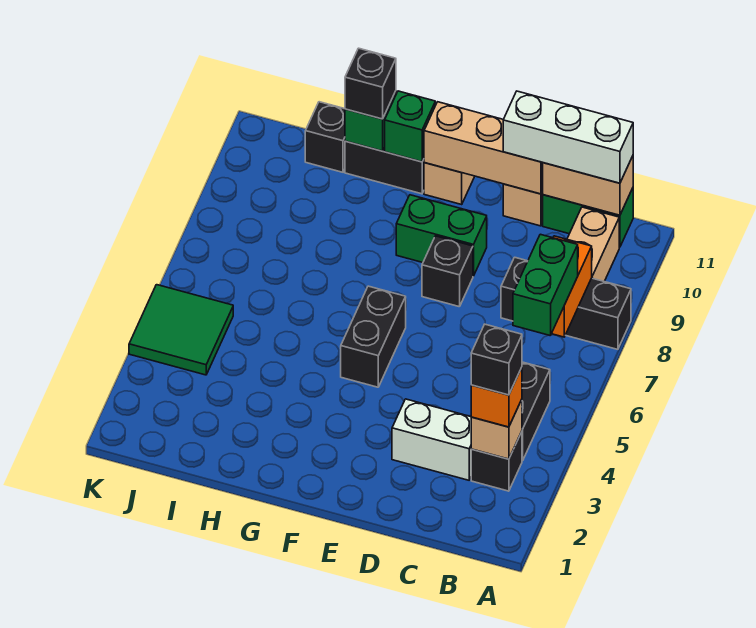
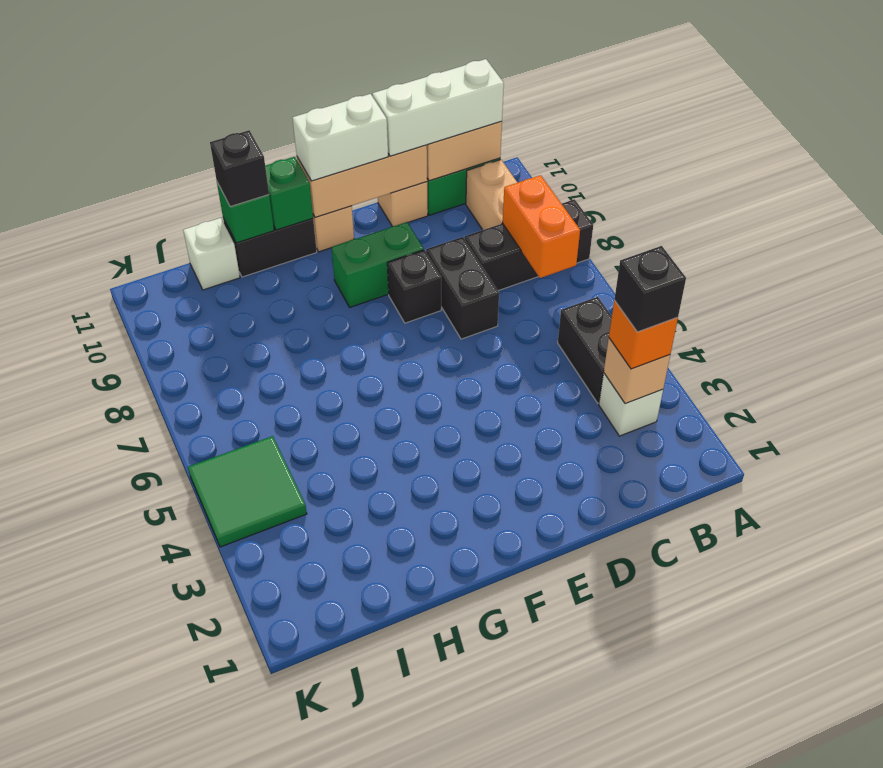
black 1x1 brick [471,432,522,491] -> white 1x1 brick [599,373,663,436]
green 1x2 brick [513,234,578,335] -> none
white 1x2 brick [392,399,471,480] -> white 1x2 brick moved to [293,94,388,181]
black 1x2 brick [341,286,406,387] -> black 1x2 brick moved to [426,237,499,339]
black 1x1 brick [305,102,345,172] -> white 1x1 brick [183,218,240,290]

